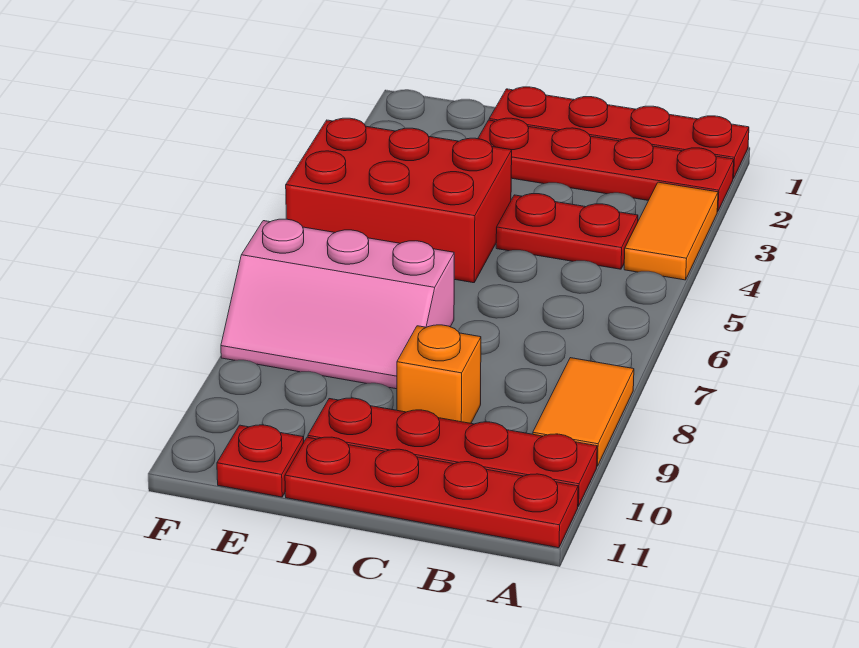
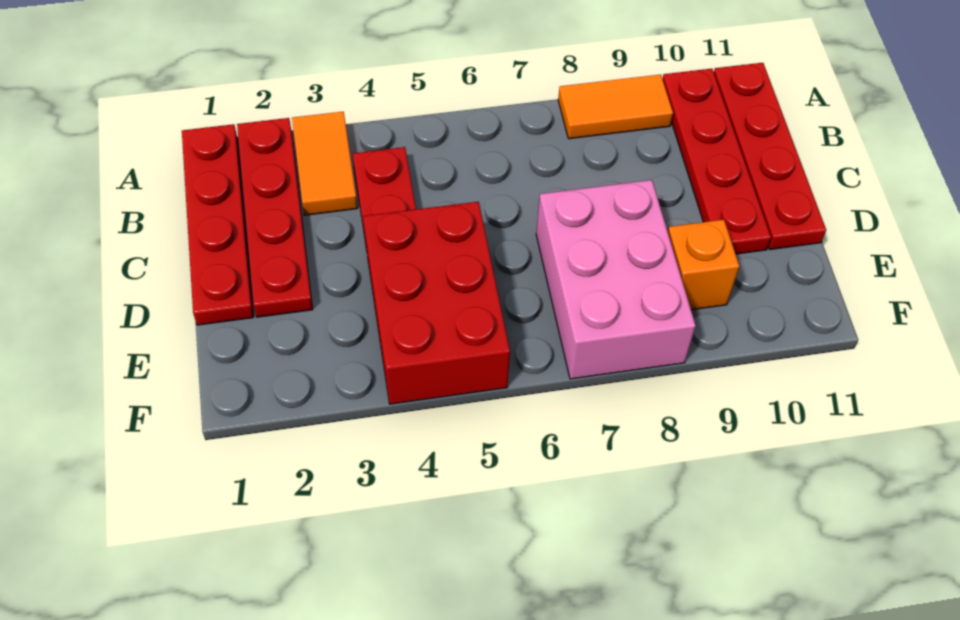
orange 1x2 tile [624,182,718,280] -> orange 1x2 tile turned to [292,112,357,215]
orange 1x1 brick [397,325,481,423] -> orange 1x1 brick moved to [668,220,739,310]
pink 2x3 slope [221,219,454,389] -> pink 2x3 brick [536,180,696,379]
red 1x1 plate [217,425,304,497] -> none

